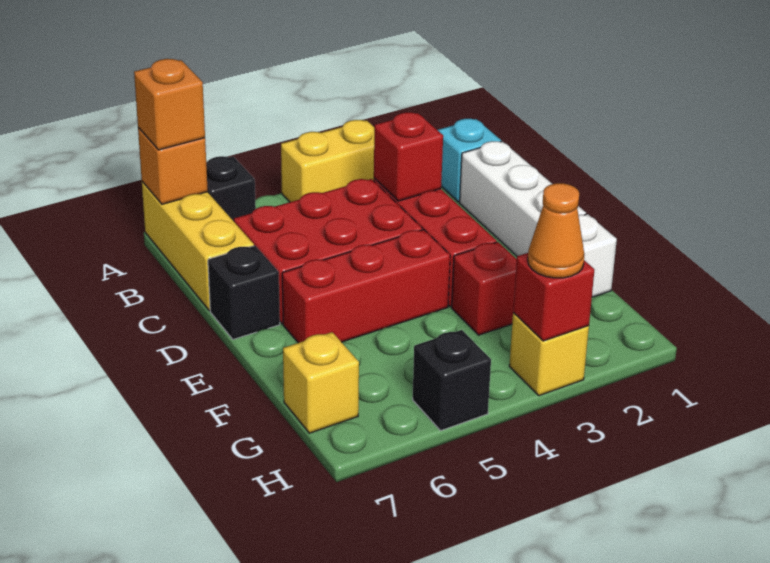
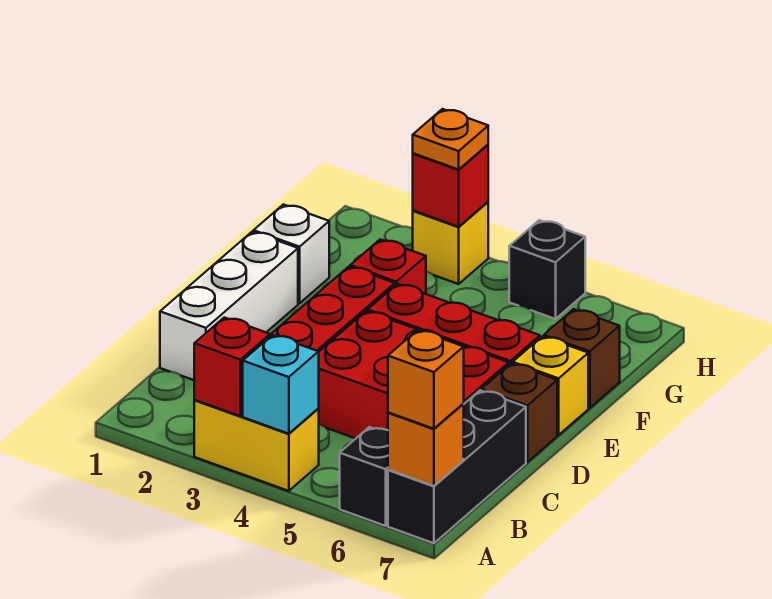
yellow 1x3 brick [142,182,254,311] -> black 1x3 brick [388,390,526,543]
cyan 1x1 brick [438,119,501,202] -> cyan 1x1 brick moved to [243,335,319,434]
red 1x1 brick [374,112,443,201] -> red 1x1 brick moved to [194,318,270,416]
black 1x1 brick [208,246,280,339] -> brown 1x1 brick [481,363,557,462]
none -> brown 1x1 brick [544,309,620,408]
yellow 1x1 brick [283,332,359,433] -> yellow 1x1 brick moved to [513,336,588,435]
orange 1x1 cone [528,183,585,278] -> orange 1x1 plate [413,109,488,170]

